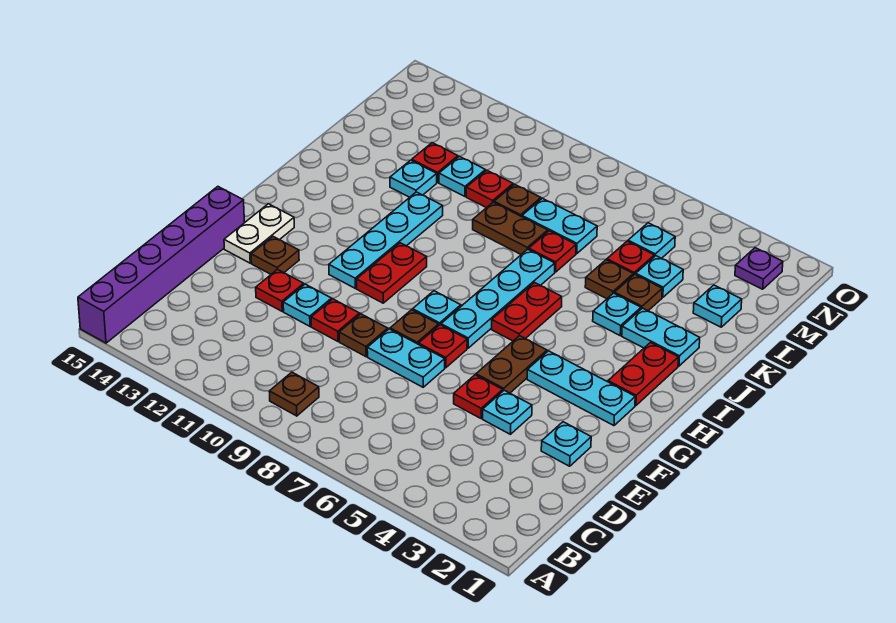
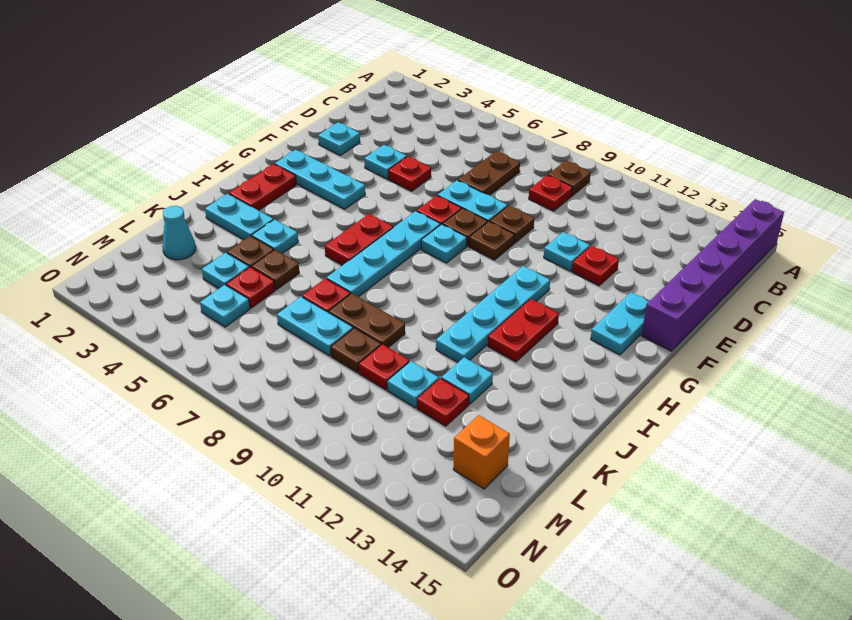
red 1x1 plate [311,299,360,341] -> red 1x1 plate moved to [529,175,572,211]
brown 1x2 plate [476,336,547,393] -> brown 1x2 plate moved to [458,151,520,195]
brown 1x1 plate [251,237,299,274] -> brown 1x1 plate moved to [469,221,514,260]
white 1x2 plate [224,204,294,263] -> cyan 1x2 plate [591,292,649,355]
red 1x2 plate [357,243,427,303] -> red 1x2 plate moved to [488,299,559,362]
cyan 1x1 plate [693,285,742,327] -> cyan 1x1 cone [162,206,196,260]
none -> orange 1x1 brick [453,415,510,489]
purple 1x1 plate [735,248,783,289] -> none

